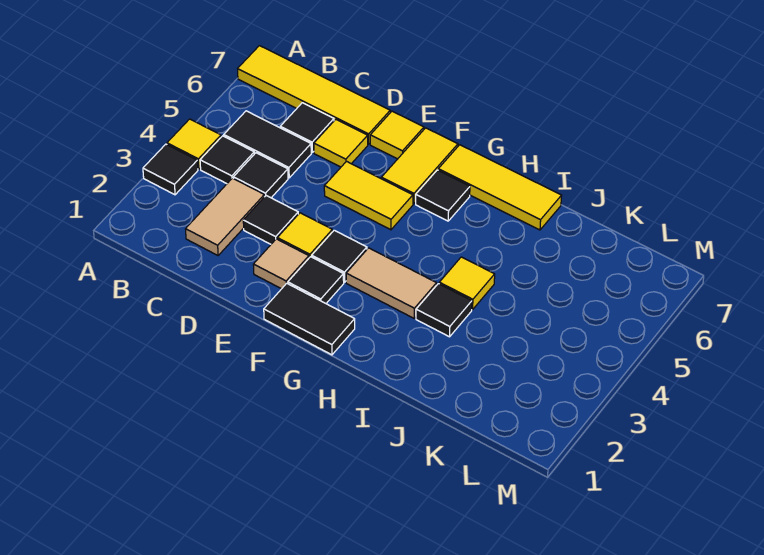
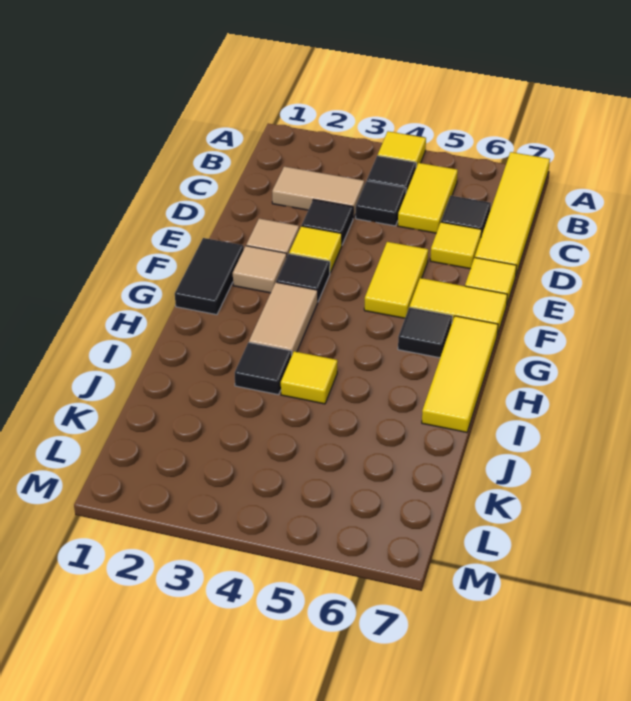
black 1x1 tile [143,144,198,195] -> none
black 1x2 tile [224,111,311,178] -> yellow 1x2 tile [398,163,458,233]
black 1x1 tile [288,257,344,303] -> tan 1x1 tile [233,246,287,293]

